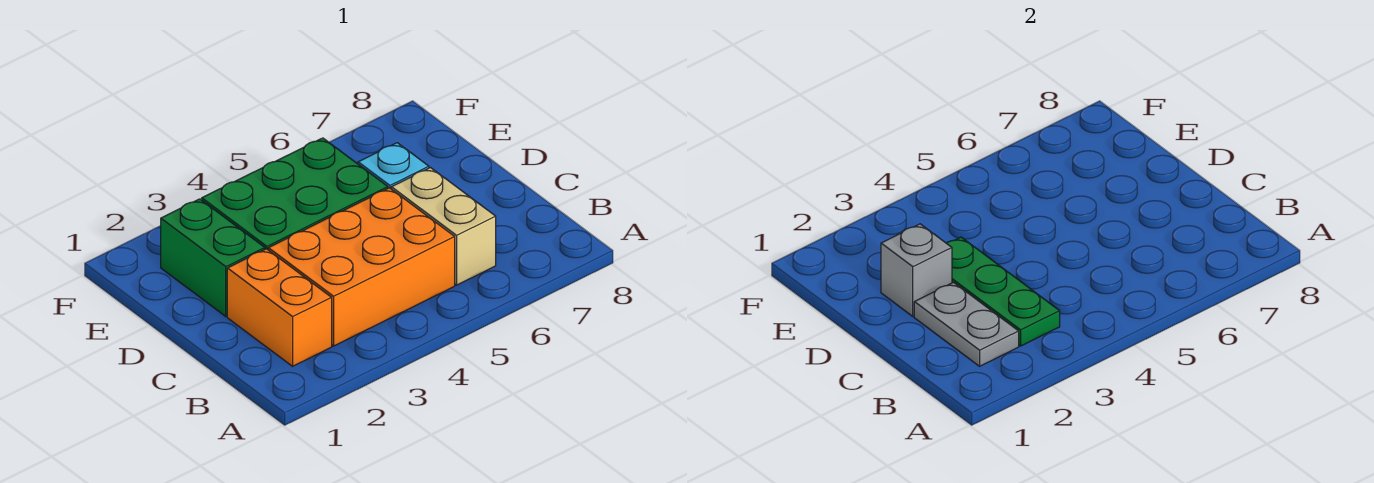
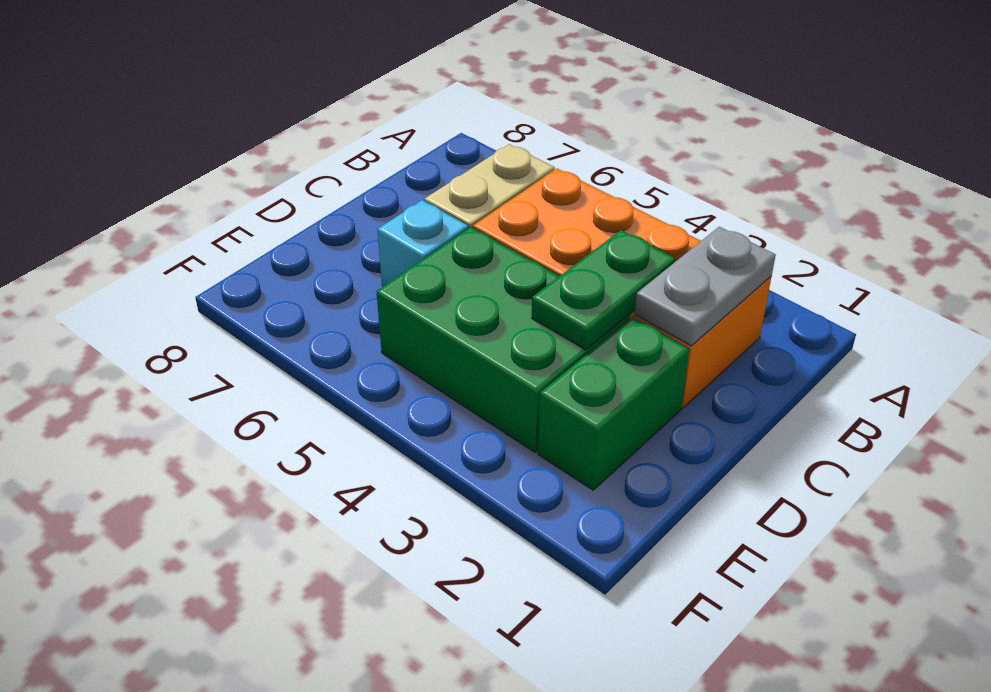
green 1x3 plate [947,237,1060,346] -> green 1x2 plate [532,230,675,350]
grey 1x1 brick [881,224,952,316] -> none

